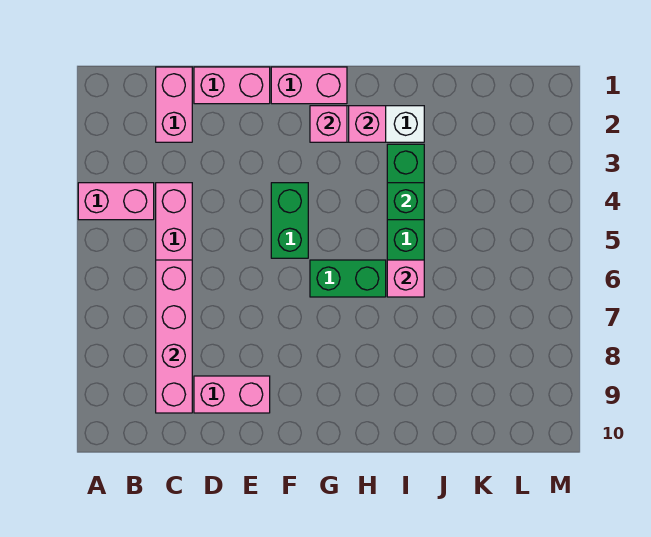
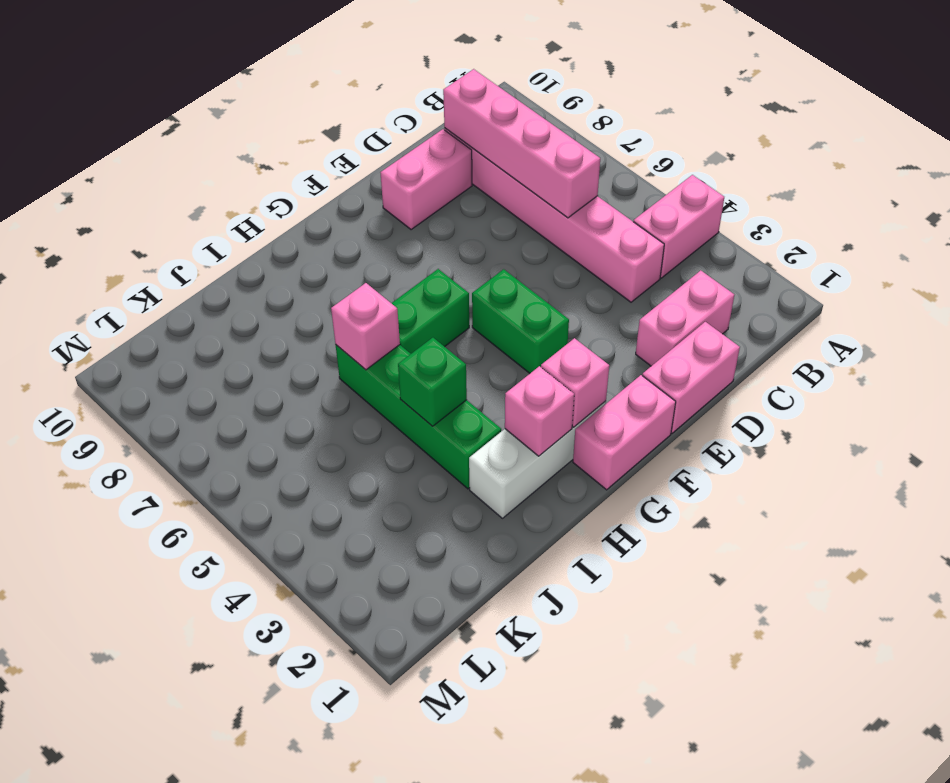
pink 1x2 brick [156,67,192,142] -> pink 1x2 brick turned to [636,270,734,366]

